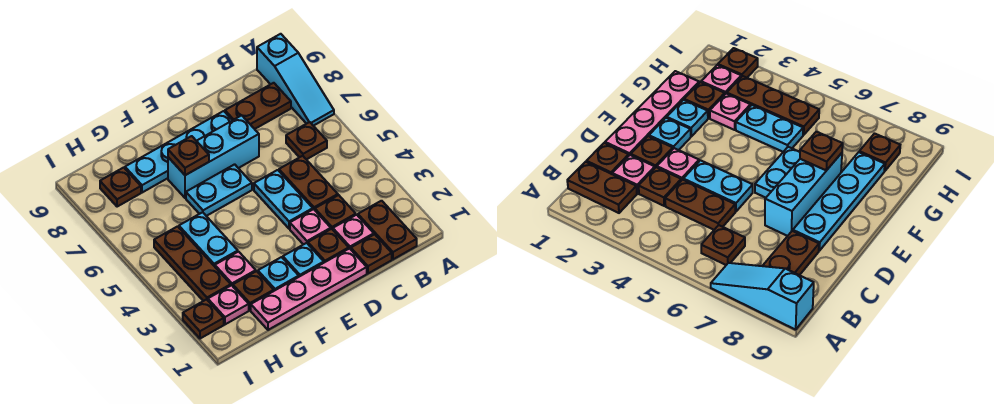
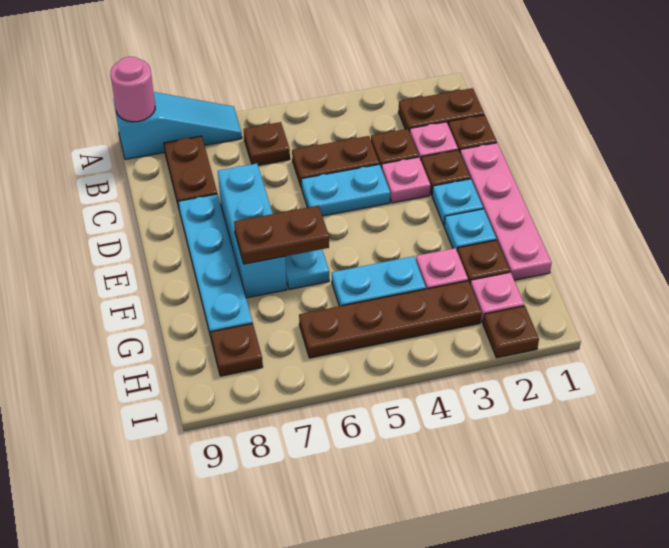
none -> pink 1x1 round brick [111,57,155,122]
brown 1x1 plate [168,136,209,175] -> brown 1x2 plate [234,206,329,264]
brown 1x3 plate [154,226,231,301] -> brown 1x4 plate [299,281,482,358]

